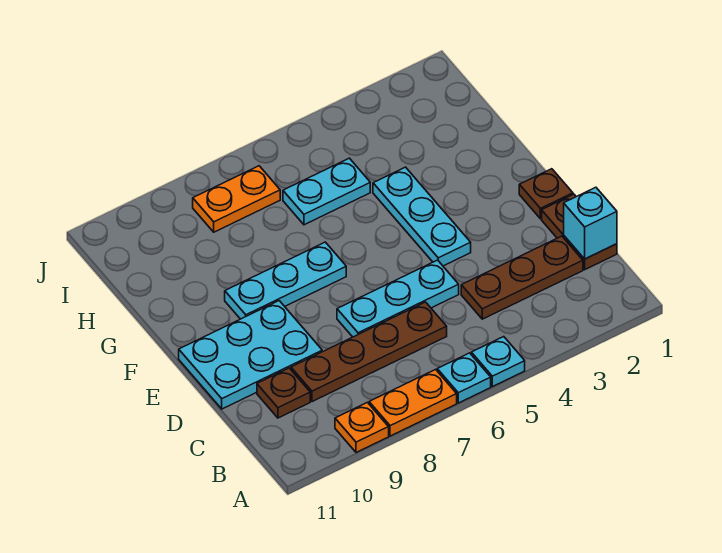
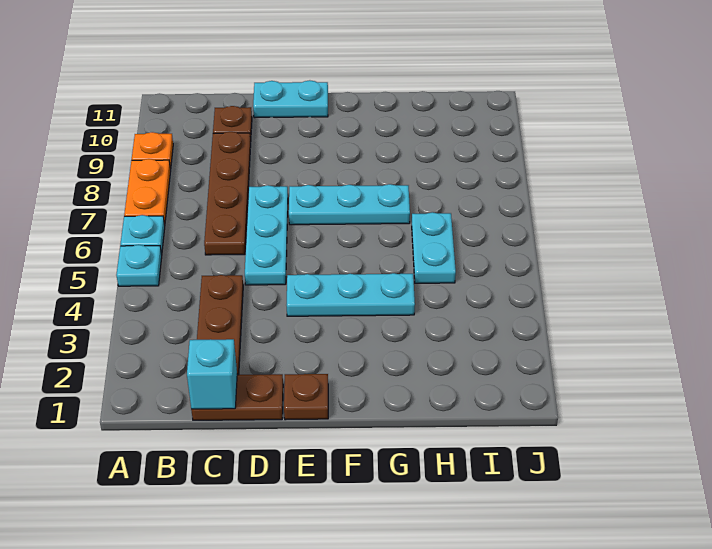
cyan 2x3 plate [179,301,322,409] -> cyan 1x2 plate [253,80,328,118]
cyan 1x3 plate [225,242,346,319] -> cyan 1x3 plate turned to [289,184,410,225]
orange 1x2 plate [193,166,280,232] -> none

